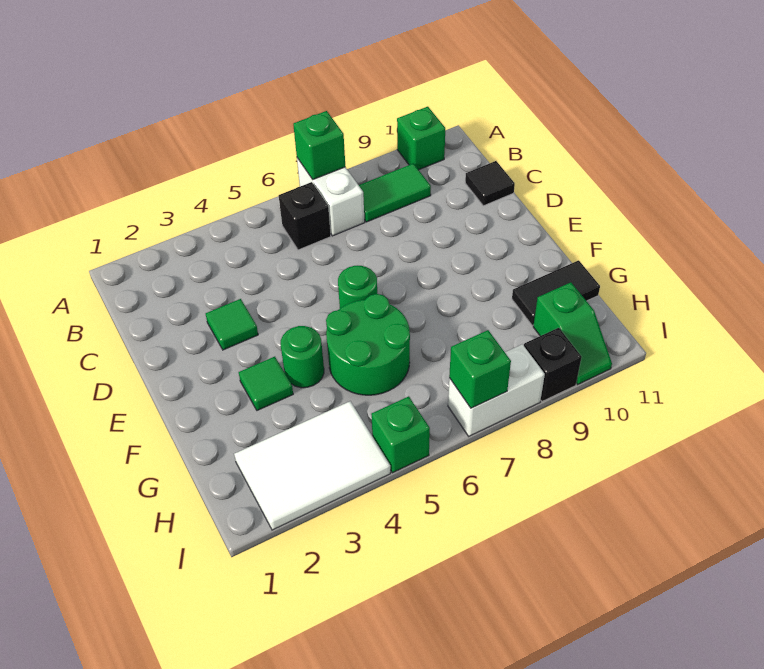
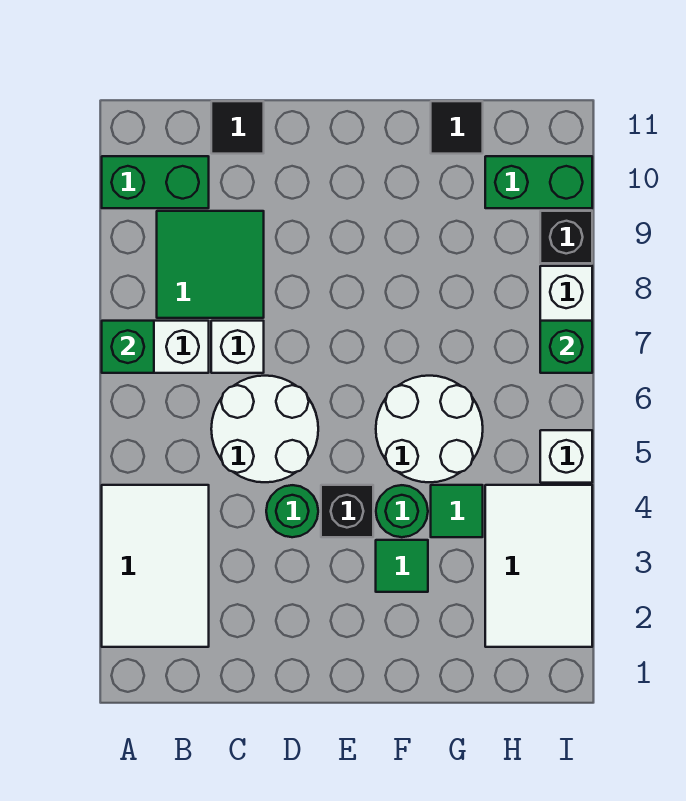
none -> white 2x3 tile [102,485,209,647]
green 1x1 brick [397,107,445,170] -> green 1x2 brick [102,156,209,208]
black 1x1 brick [279,182,331,250] -> black 1x1 brick moved to [321,485,373,537]
green 1x2 tile [359,163,431,222] -> green 2x2 tile [157,211,264,318]
none -> white 2x2 round brick [211,376,318,482]
none -> white 1x1 brick [211,321,264,373]
green 1x1 tile [206,299,258,350] -> green 1x1 tile moved to [431,485,483,537]
green 1x1 round brick [338,266,377,308] -> green 1x1 round brick moved to [266,485,318,537]
green 2x2 round brick [326,294,410,395] -> white 2x2 round brick [376,376,483,482]
black 1x2 tile [512,260,600,325] -> black 1x1 tile [431,101,483,154]
green 1x2 slope [533,282,612,384] -> green 1x2 brick [485,156,592,208]
green 1x1 brick [371,396,430,473] -> white 1x1 brick [540,430,592,483]

